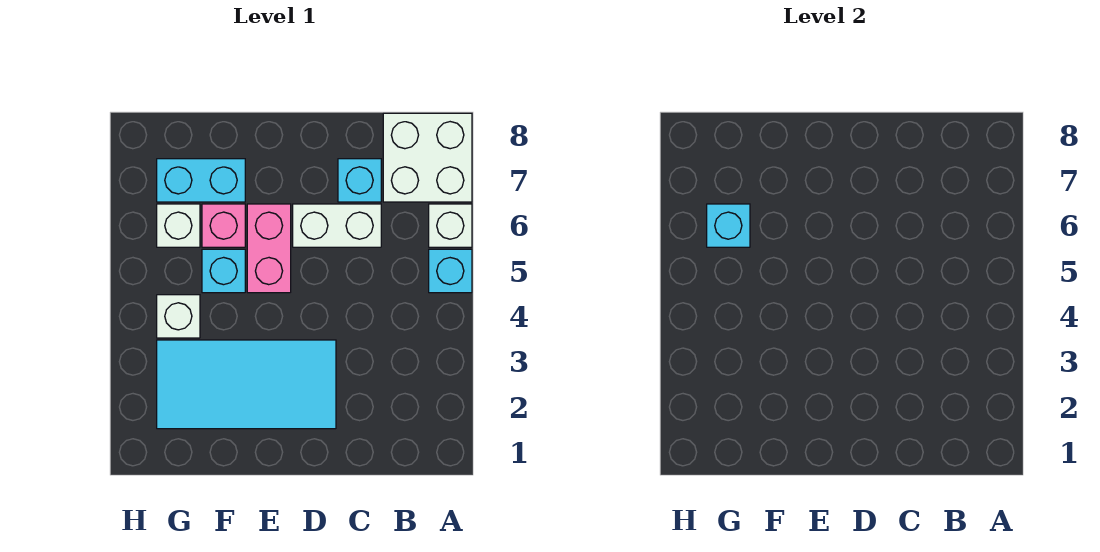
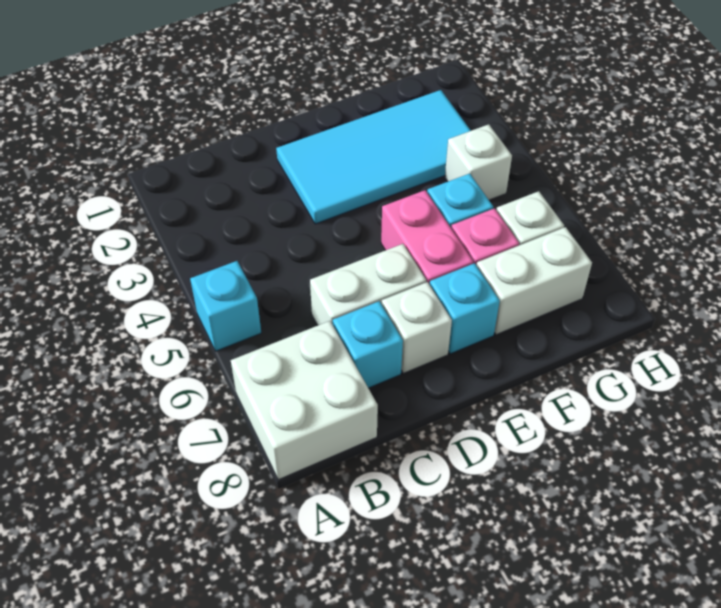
white 1x1 brick [429,204,472,247] -> white 1x1 brick moved to [382,282,452,373]
cyan 1x2 brick [157,159,245,202] -> white 1x2 brick [476,227,592,335]
cyan 1x1 brick [707,204,750,247] -> cyan 1x1 brick moved to [430,263,500,354]

